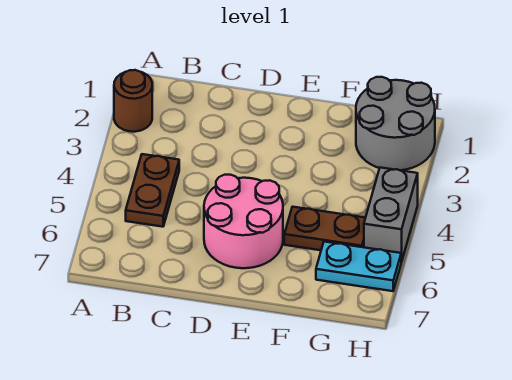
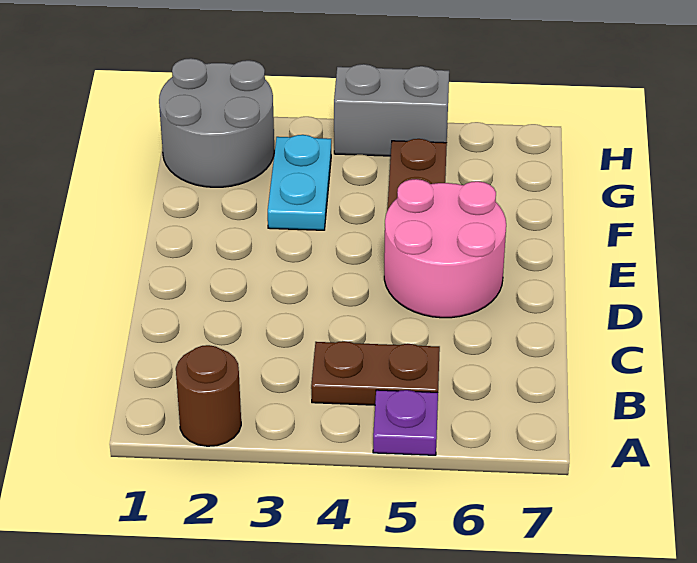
none -> purple 1x1 plate [373,390,438,455]
cyan 1x2 plate [316,242,401,291] -> cyan 1x2 plate moved to [268,135,331,230]

